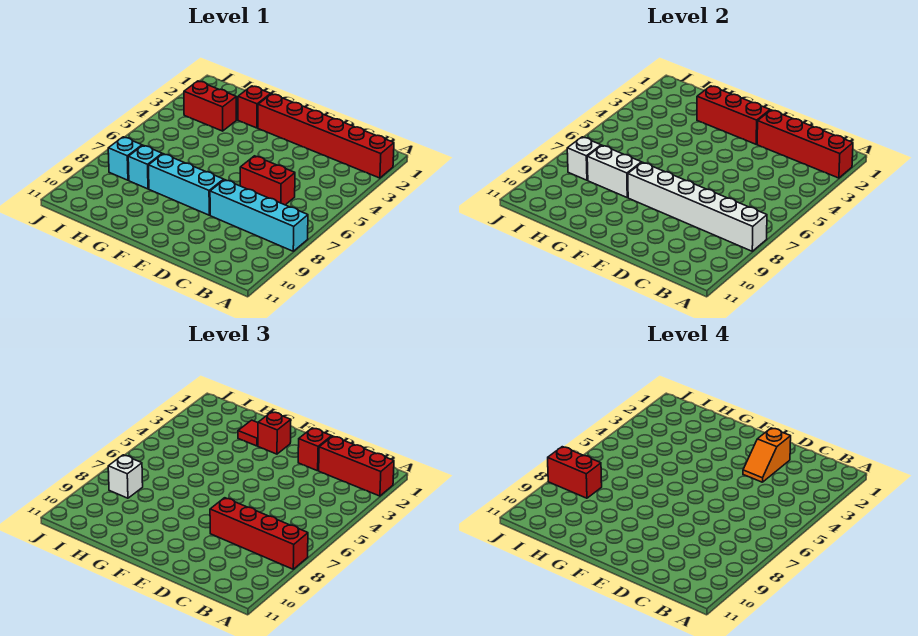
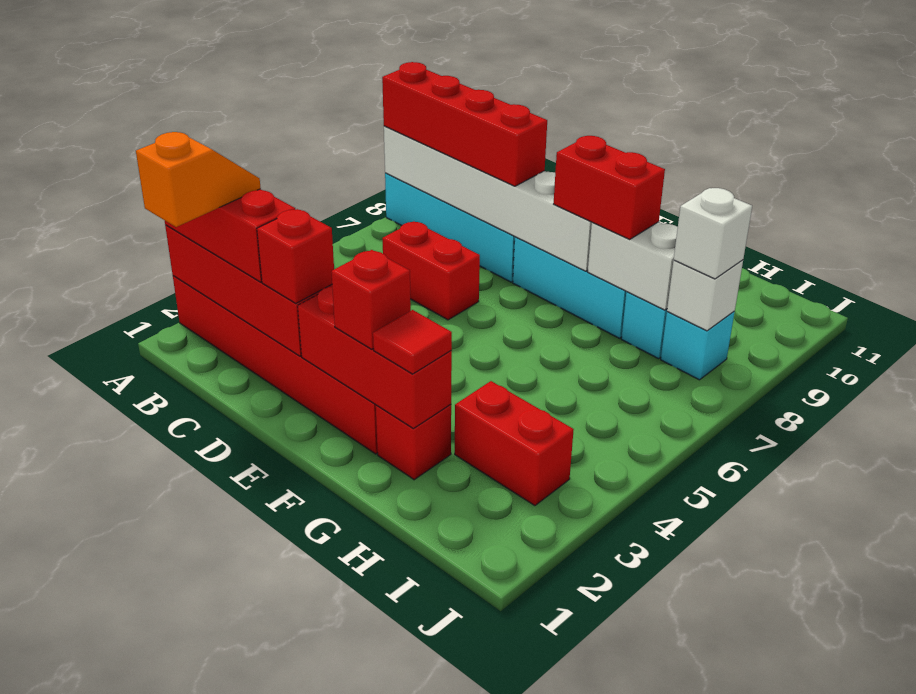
orange 1x2 slope [743,428,791,482] -> orange 1x2 slope moved to [136,132,261,227]
red 1x2 brick [548,447,602,498] -> red 1x2 brick moved to [554,136,665,239]

